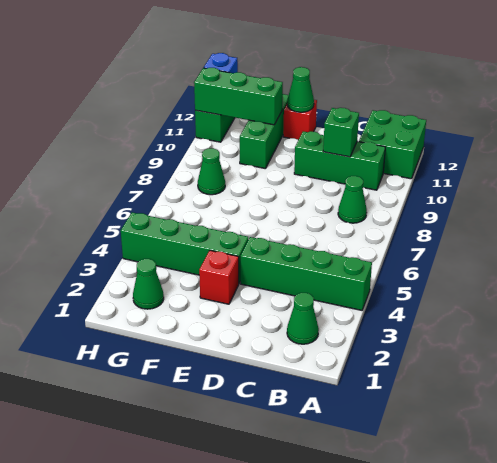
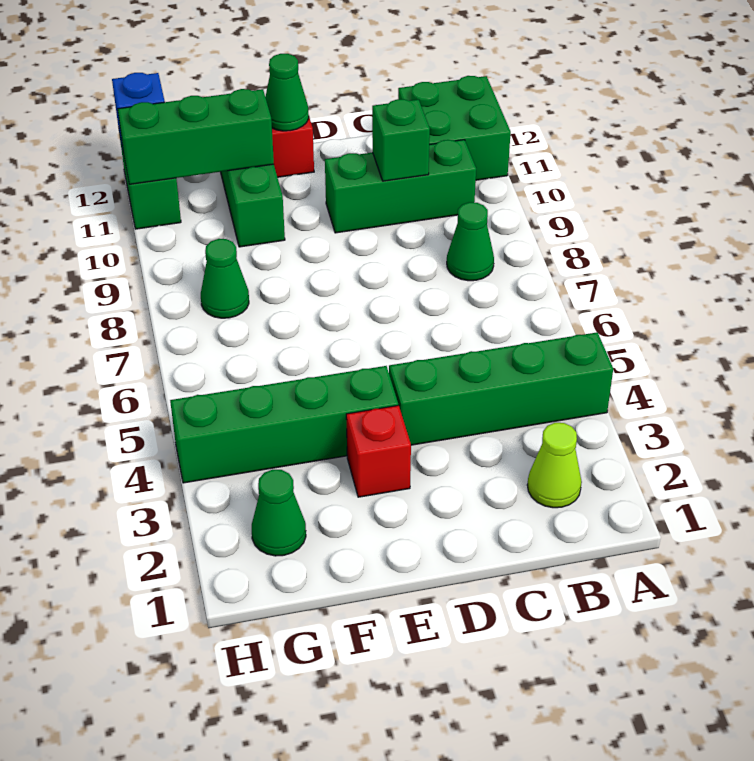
green 1x1 cone [287,293,319,344] -> lime 1x1 cone [527,423,582,508]

